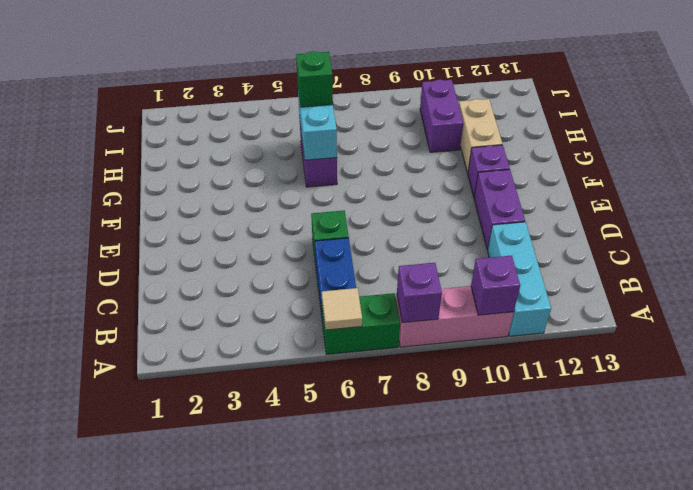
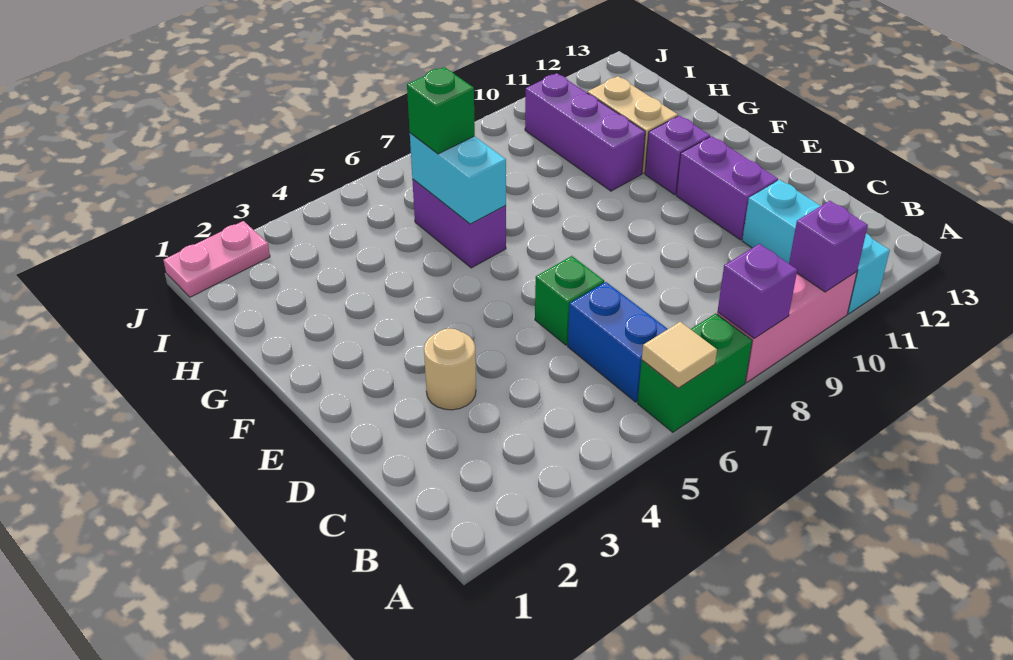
none -> tan 1x1 round brick [424,329,476,410]
purple 1x2 brick [420,80,463,152] -> purple 1x3 brick [525,73,645,191]
none -> pink 1x2 plate [163,221,270,297]

